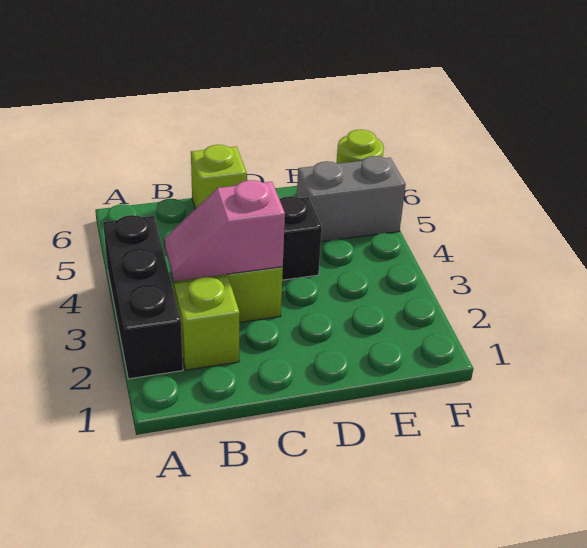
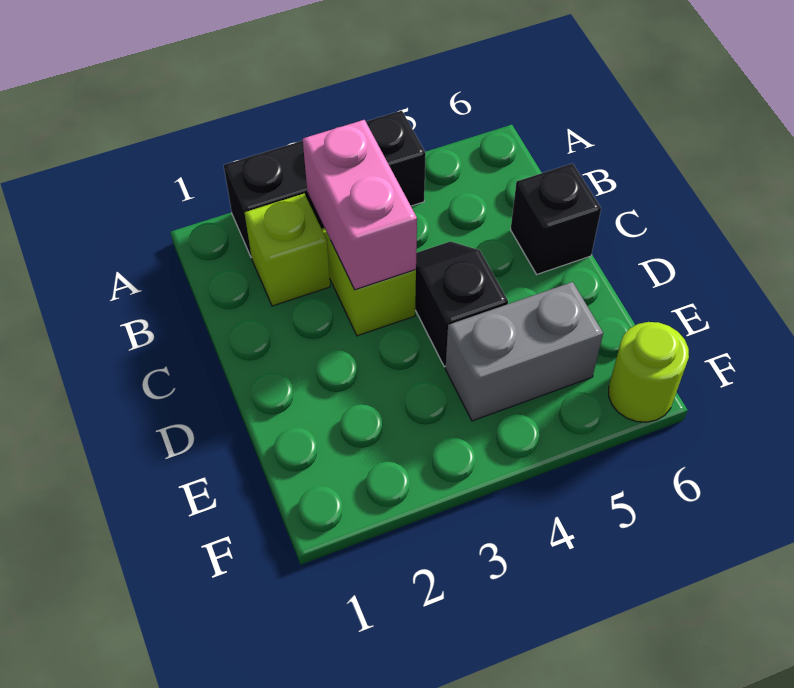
pink 1x2 slope [165,180,285,281] -> pink 1x2 brick [303,120,417,290]
lime 1x1 brick [191,145,247,209] -> black 1x1 brick [511,163,601,274]
grey 1x2 brick [297,156,406,242] -> grey 1x2 brick turned to [445,282,603,421]

